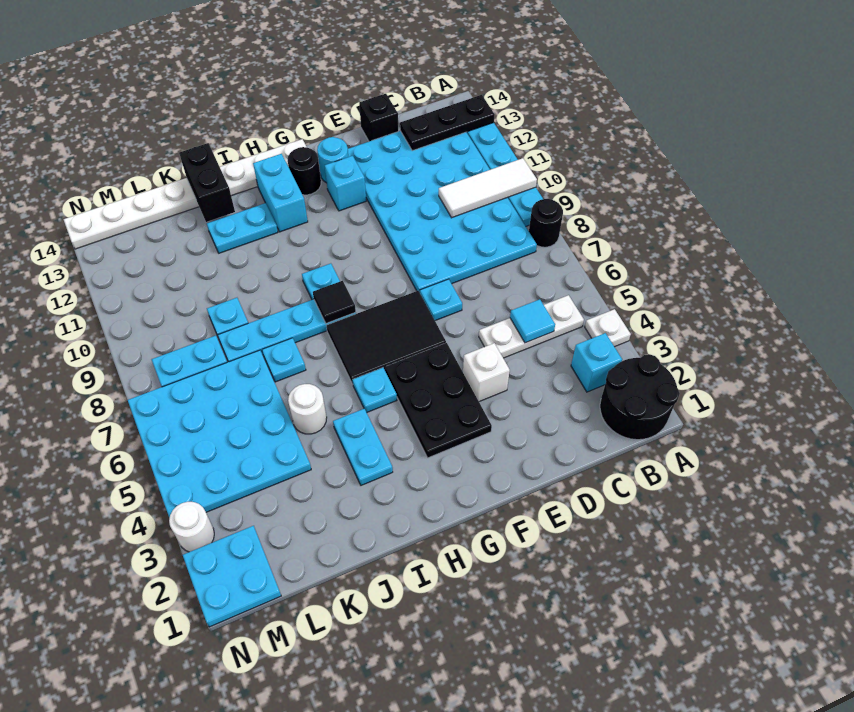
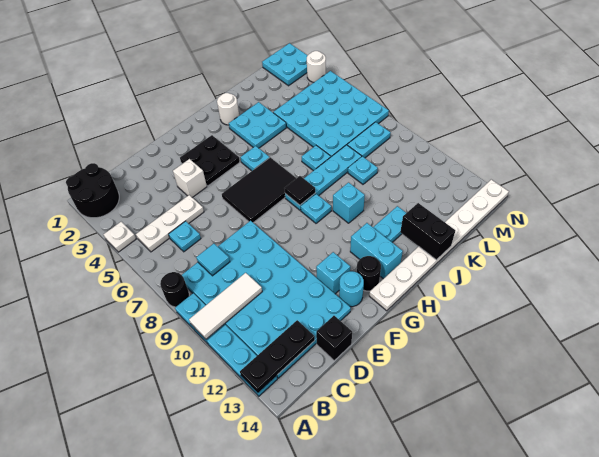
cyan 1x1 brick [571,333,622,392] -> cyan 1x1 brick moved to [333,183,365,223]
cyan 1x1 tile [510,299,555,343] -> cyan 1x1 tile moved to [196,243,230,276]
cyan 1x1 plate [420,279,462,321] -> cyan 1x1 plate moved to [169,221,201,252]
black 2x3 plate [385,343,492,458] -> black 2x2 plate [180,135,240,186]
cyan 1x2 plate [333,409,393,485] -> cyan 2x2 plate [229,102,286,148]
white 1x1 round brick [288,384,327,434] -> white 1x1 round brick moved to [217,93,239,125]

